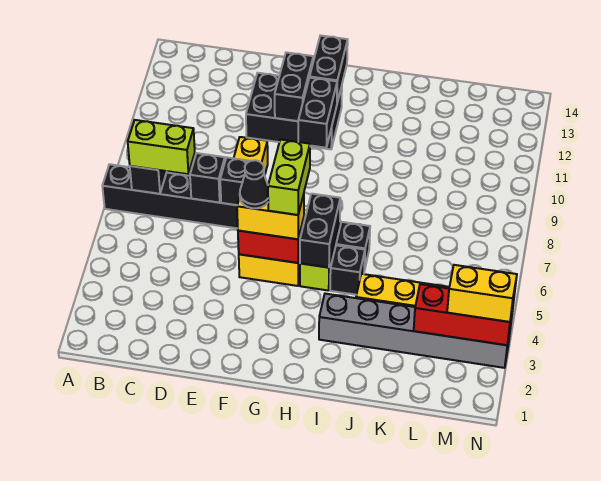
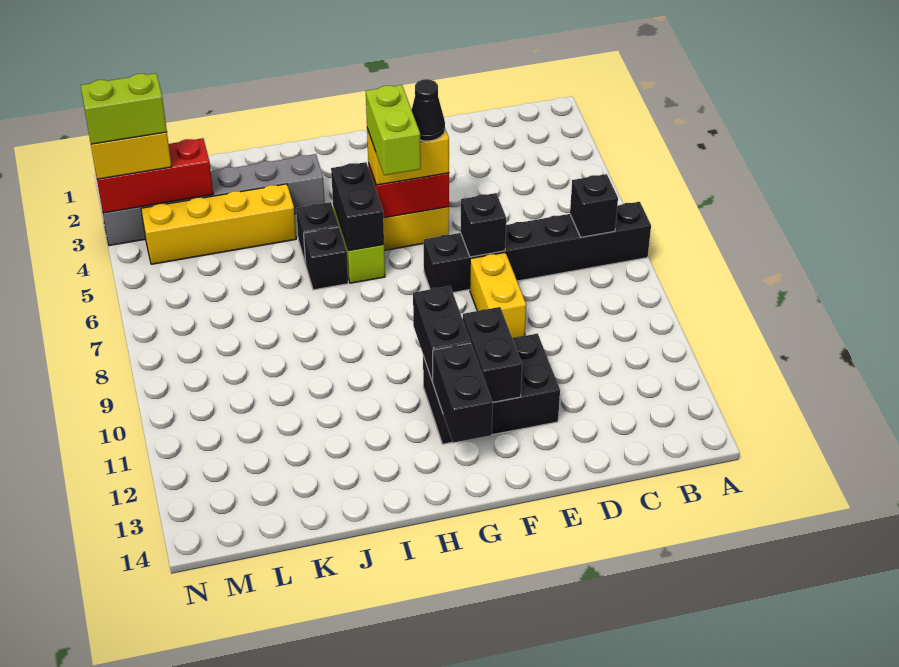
lime 1x2 brick [128,120,195,174] -> lime 1x2 brick moved to [80,73,167,144]
black 1x1 brick [190,153,225,203] -> none

